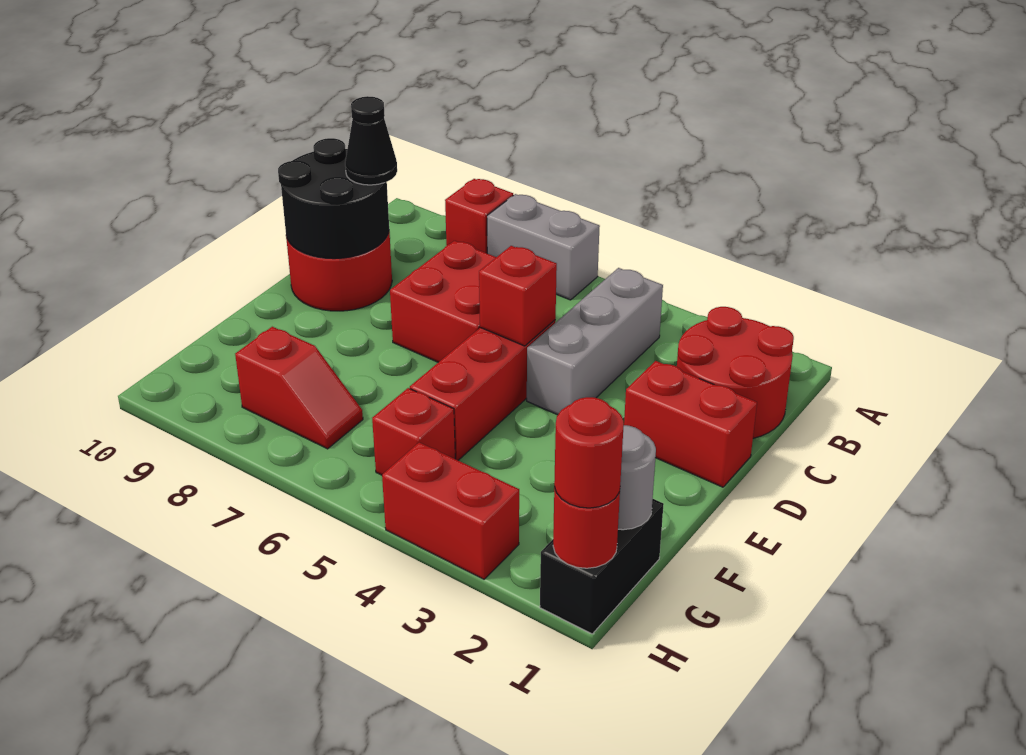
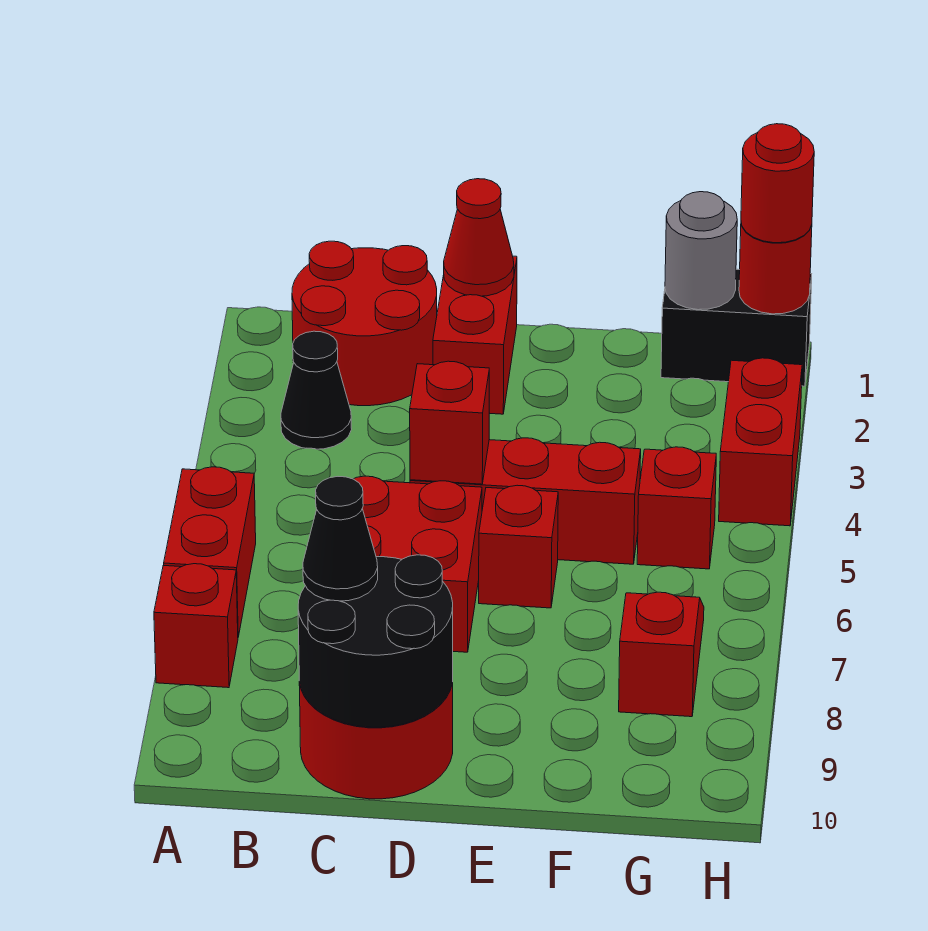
grey 1x2 brick [487,194,600,300] -> red 1x2 brick [164,467,256,637]
none -> black 1x1 cone [281,331,352,449]
grey 1x3 brick [527,268,663,415] -> none
none -> red 1x1 cone [444,179,514,296]
none -> red 1x1 brick [479,485,558,608]

